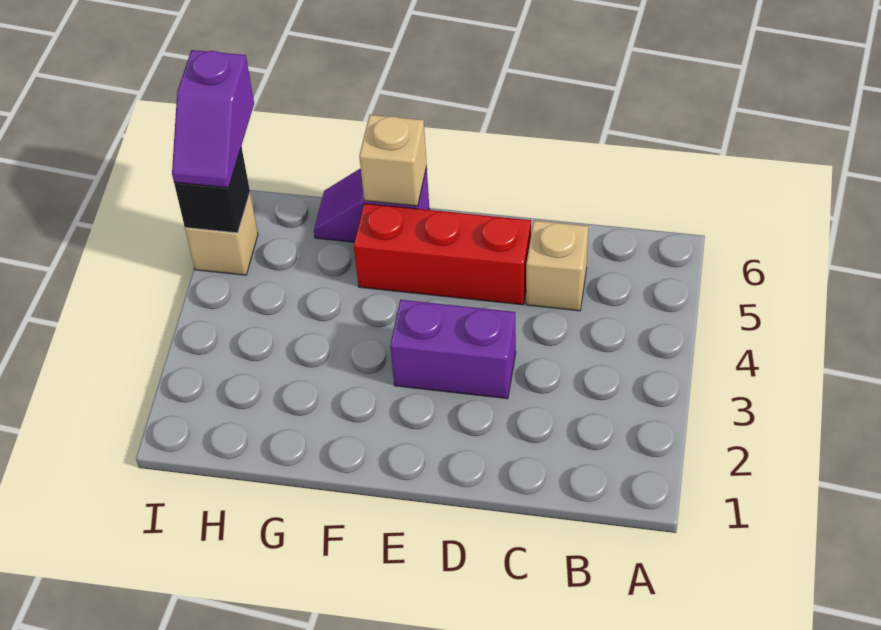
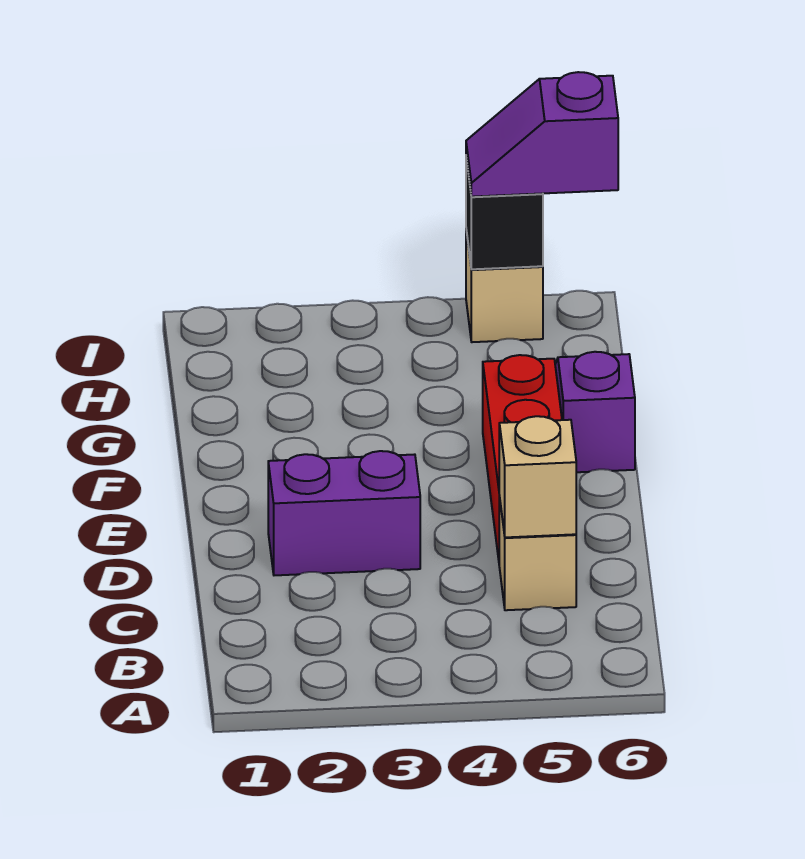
purple 1x2 brick [390,300,516,399] -> purple 1x2 brick turned to [268,451,420,575]
tan 1x1 brick [359,115,427,206] -> tan 1x1 brick moved to [499,416,576,537]

